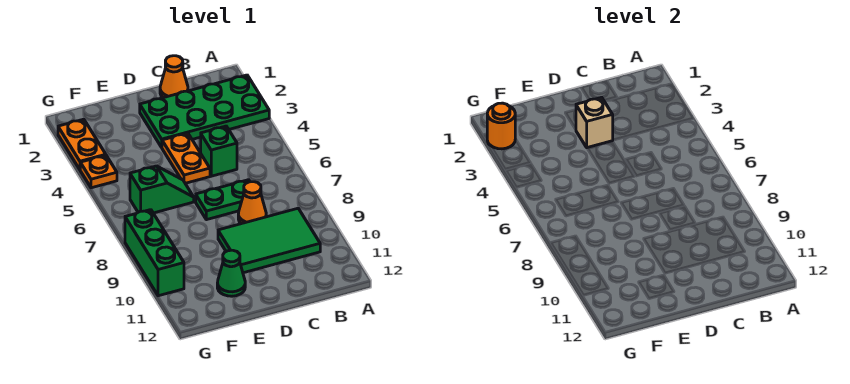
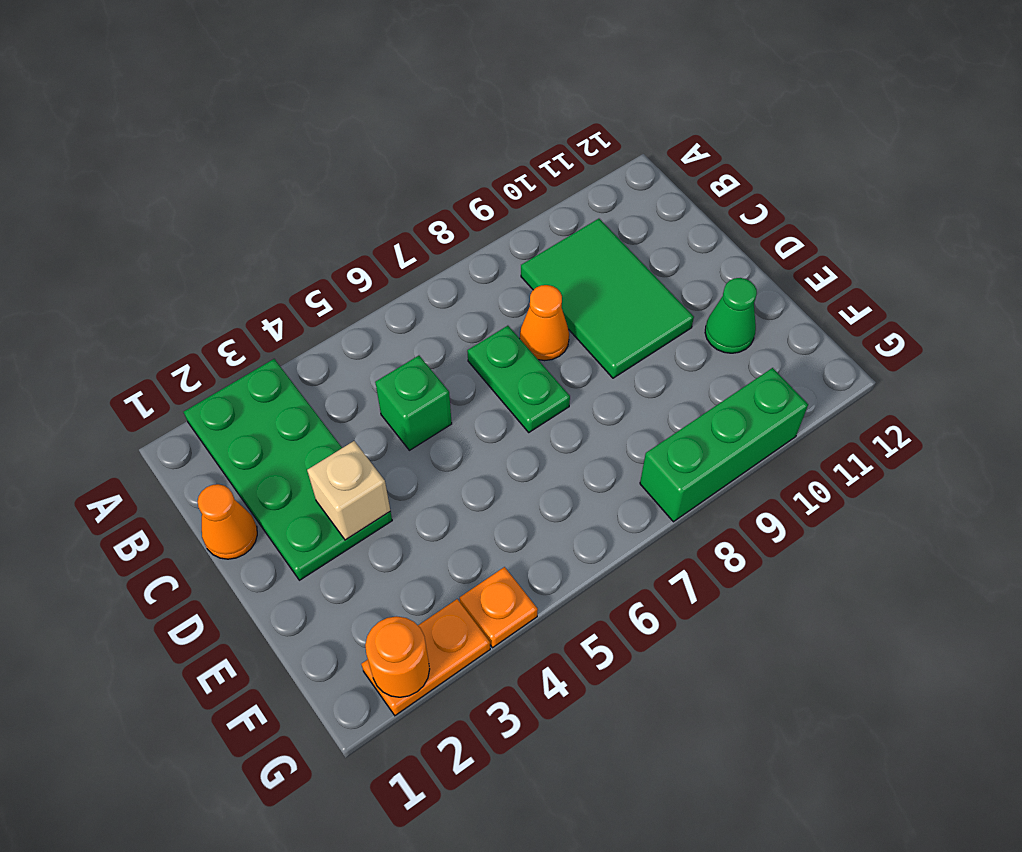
orange 1x2 plate [162,133,210,183] -> none
green 1x2 slope [130,166,194,213] -> none

